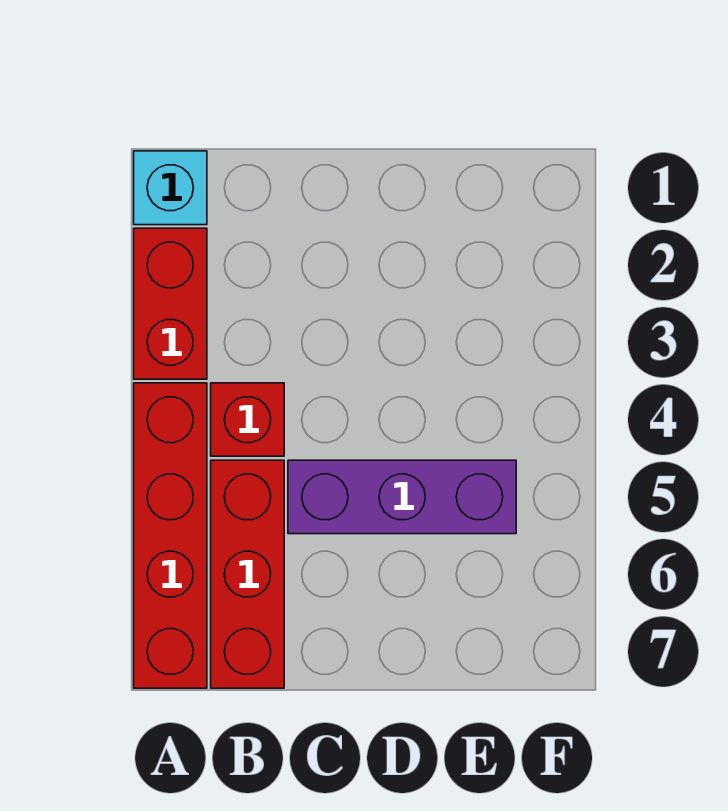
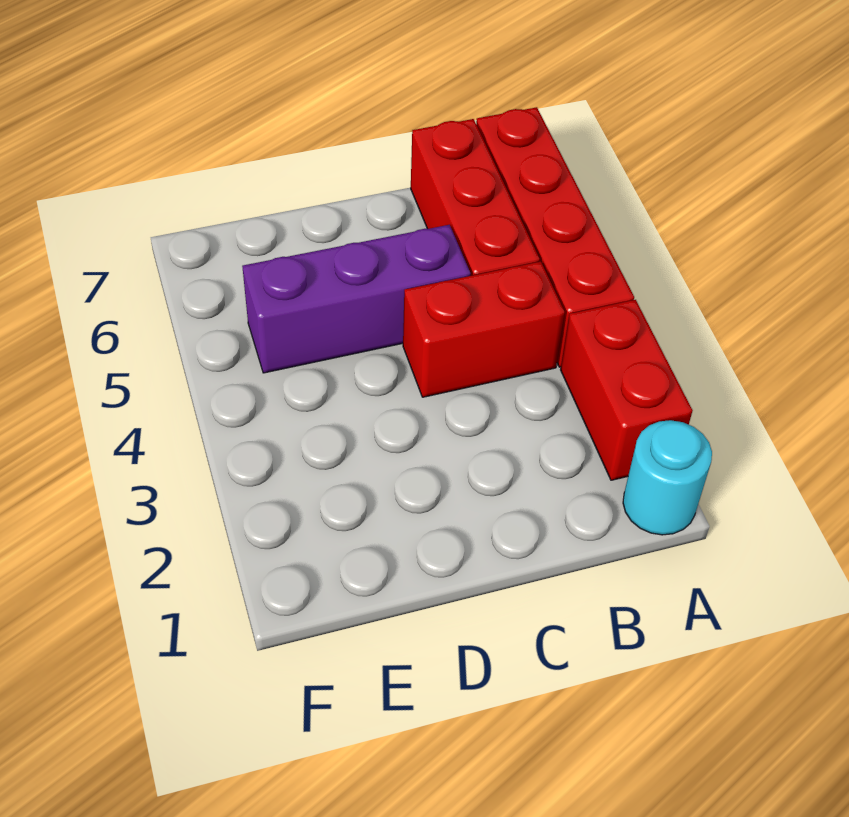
cyan 1x1 brick [134,151,207,225] -> cyan 1x1 round brick [623,420,712,535]
red 1x1 brick [211,383,284,456] -> red 1x2 brick [403,262,565,397]

